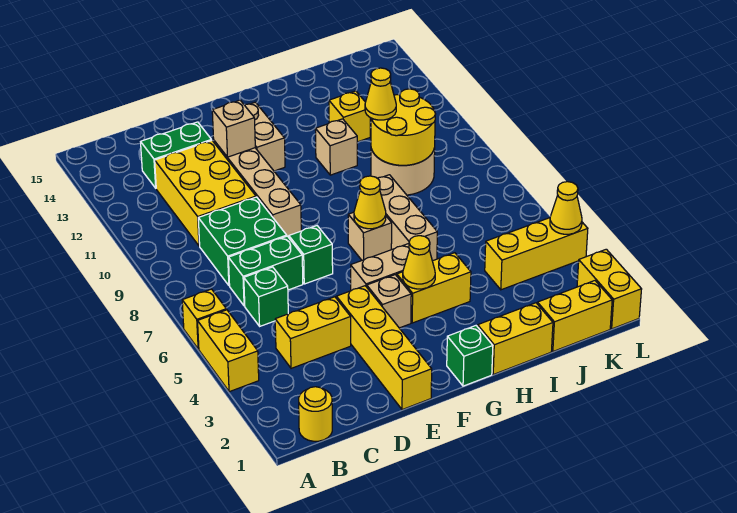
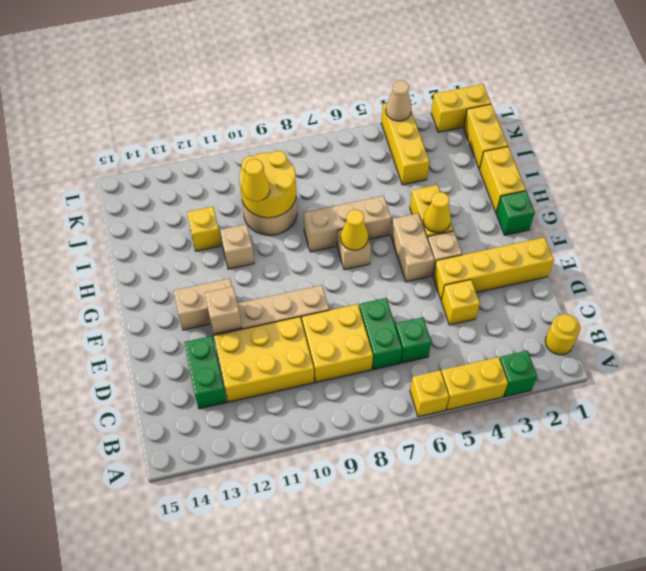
yellow 1x2 brick [275,297,351,368] -> yellow 1x1 brick [441,280,480,325]
green 2x2 brick [198,197,287,286] -> yellow 2x2 brick [302,304,373,382]
green 1x1 brick [289,226,333,284] -> green 1x1 brick moved to [500,351,537,397]
yellow 1x1 cone [550,182,582,234] -> tan 1x1 cone [386,80,412,121]

